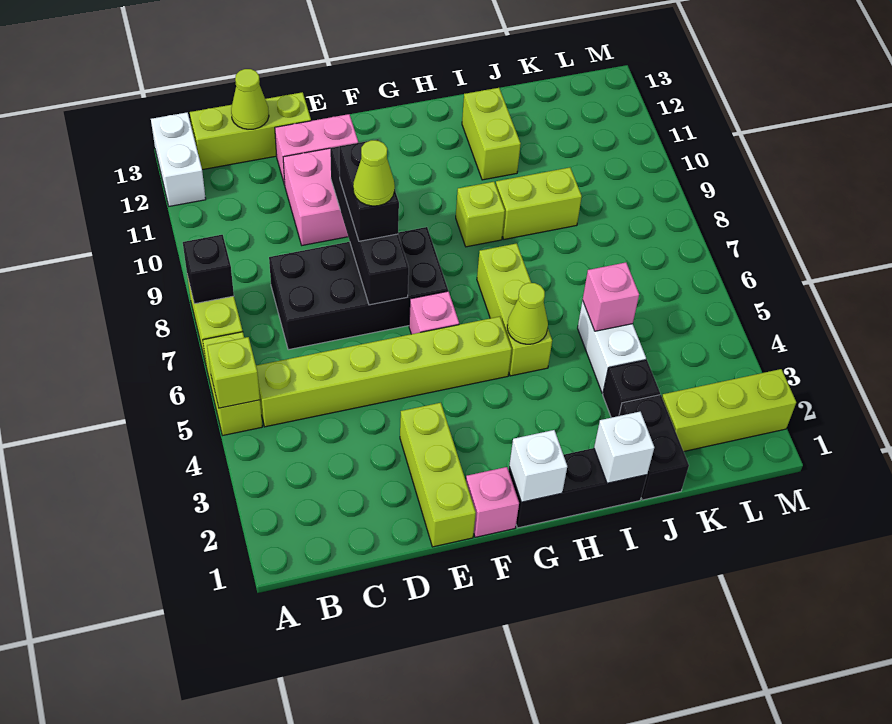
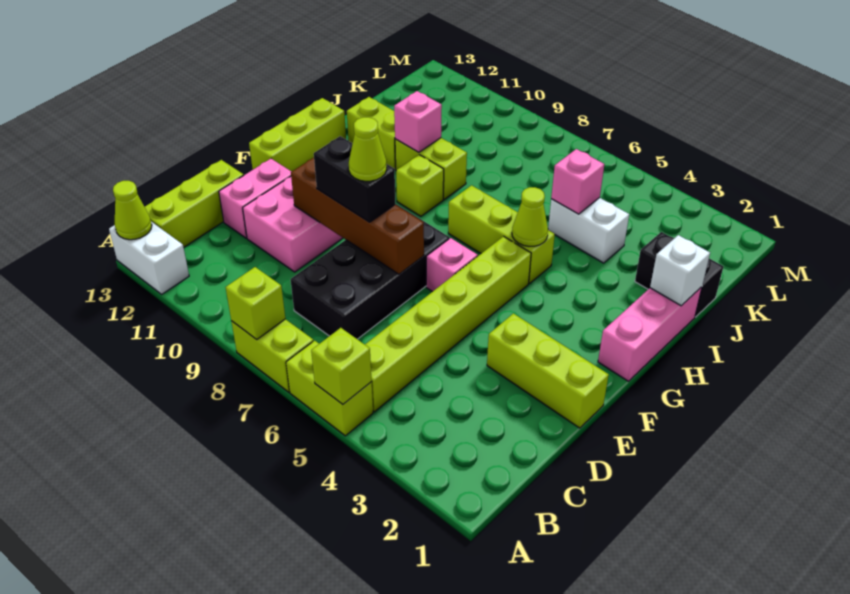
black 1x1 brick [183,235,234,304] -> lime 1x1 brick [226,267,286,340]
lime 1x1 cone [231,69,269,129] -> lime 1x1 cone moved to [113,181,152,240]
black 1x4 brick [330,147,409,305] -> brown 1x4 brick [291,158,424,274]
pink 1x1 brick [466,467,519,537] -> pink 1x1 brick moved to [394,91,442,153]
black 1x3 brick [509,448,647,528] -> pink 1x3 brick [598,287,702,381]
white 1x1 brick [509,430,567,502] -> none
lime 1x2 brick [496,168,582,239] -> lime 1x2 brick turned to [395,138,467,199]
black 1x1 brick [603,360,660,418] -> none
lime 1x3 brick [662,369,796,451] -> lime 1x3 brick moved to [249,98,346,172]

